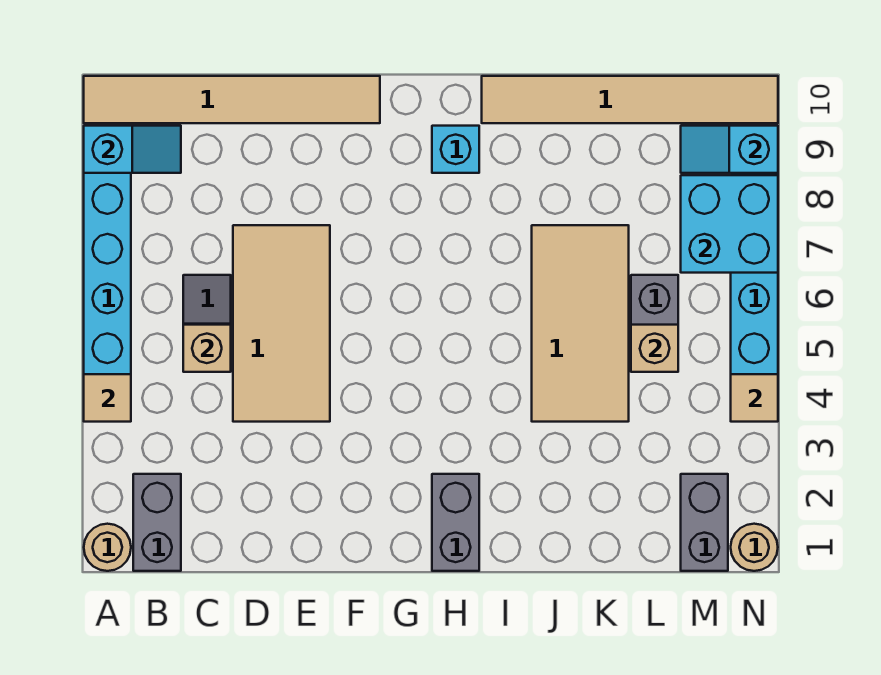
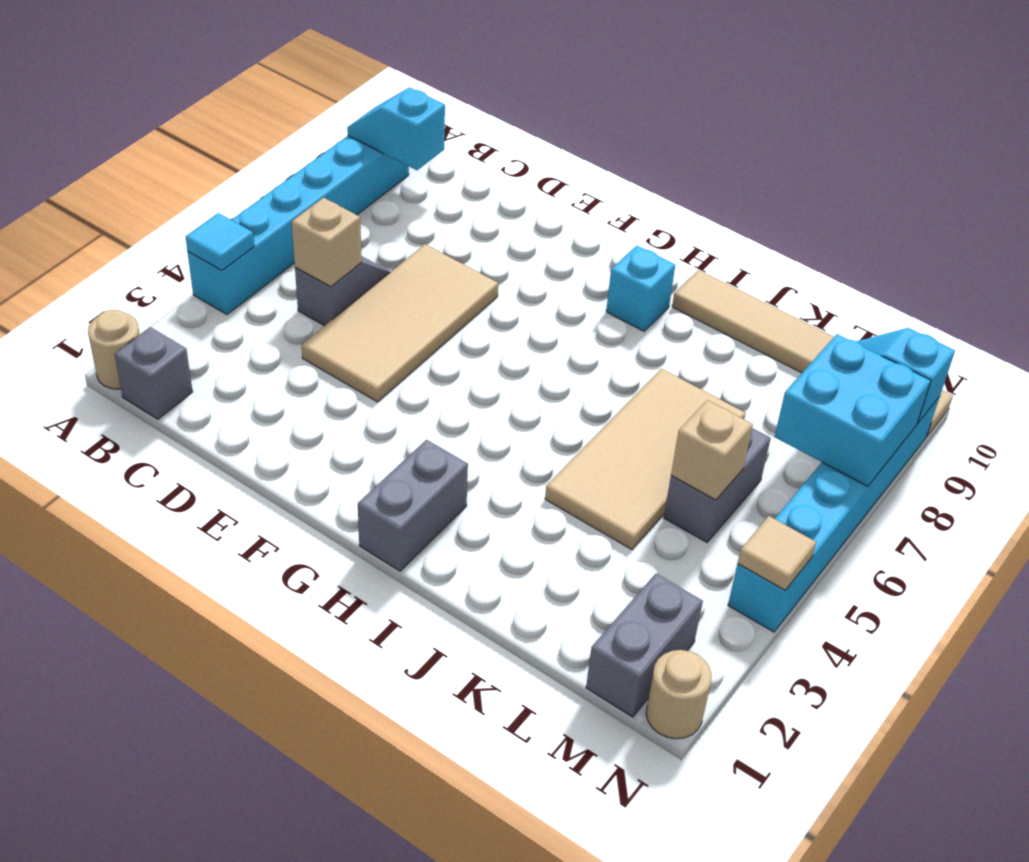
tan 1x1 tile [84,374,131,422] -> cyan 1x1 tile [186,213,254,270]
cyan 1x2 slope [84,126,181,173] -> cyan 1x2 slope turned to [347,88,445,170]
tan 1x6 tile [84,76,380,123] -> none
grey 1x2 brick [133,474,181,571] -> grey 1x1 brick [115,327,193,419]

